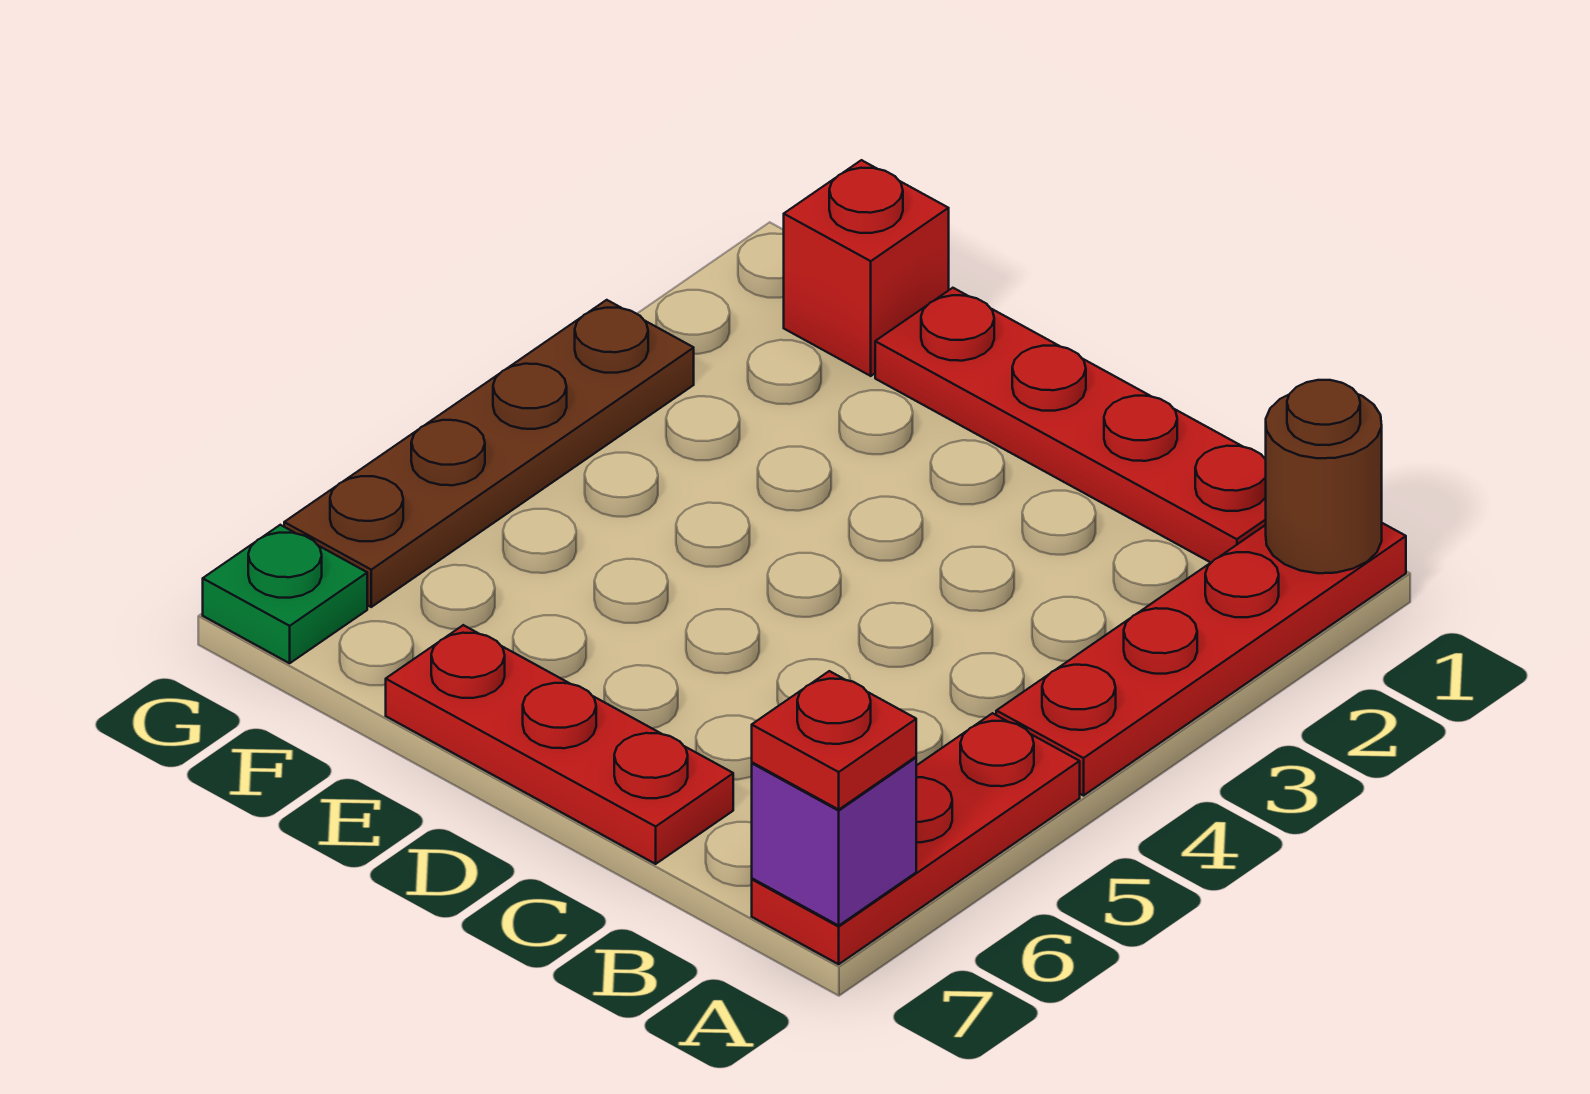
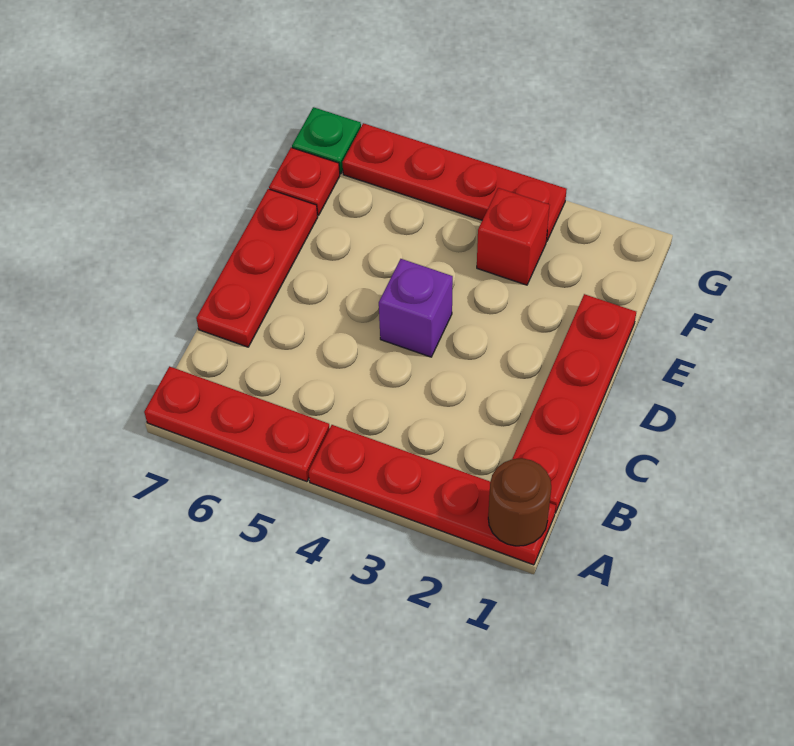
purple 1x1 brick [752,757,916,925] -> purple 1x1 brick moved to [379,259,453,357]
red 1x1 plate [752,671,916,809] -> red 1x1 plate moved to [269,148,340,215]
red 1x1 brick [784,160,949,376] -> red 1x1 brick moved to [477,188,549,285]
brown 1x4 plate [284,300,694,607] -> red 1x4 plate [342,123,567,242]

